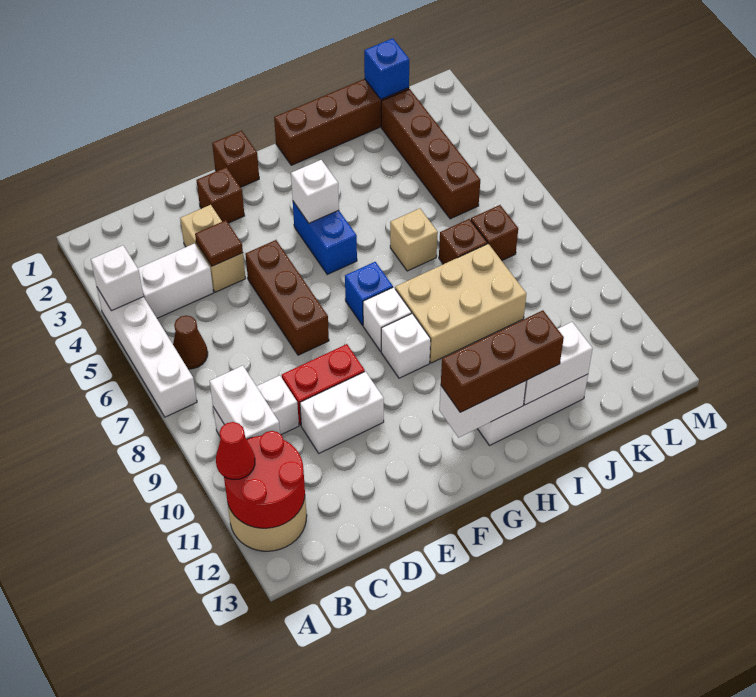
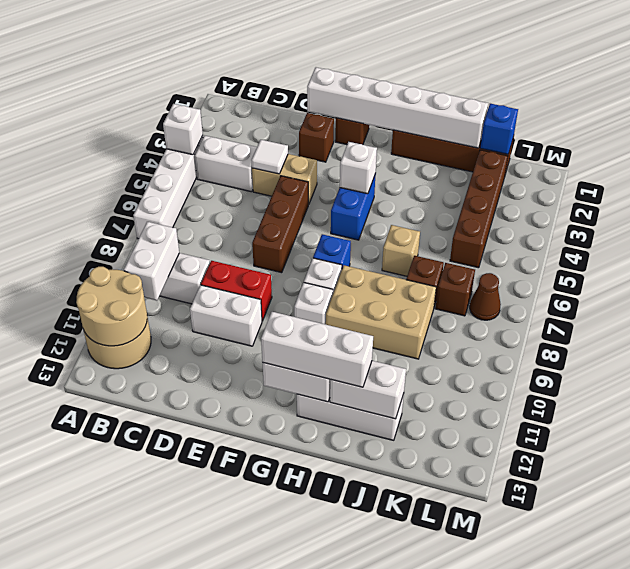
red 2x2 round brick [224,431,305,528] -> tan 2x2 round brick [76,267,147,346]
red 1x1 cone [216,422,255,479] -> none
brown 1x1 cone [173,315,208,369] -> brown 1x1 cone moved to [470,273,501,320]
tan 1x2 brick [180,205,246,292] -> tan 1x2 brick turned to [252,154,317,205]
brown 1x1 tile [195,220,243,266] -> white 1x1 tile [252,140,288,174]
none -> white 1x6 brick [307,67,488,148]
brown 1x3 brick [441,310,564,412] -> white 1x3 brick [261,312,373,387]

